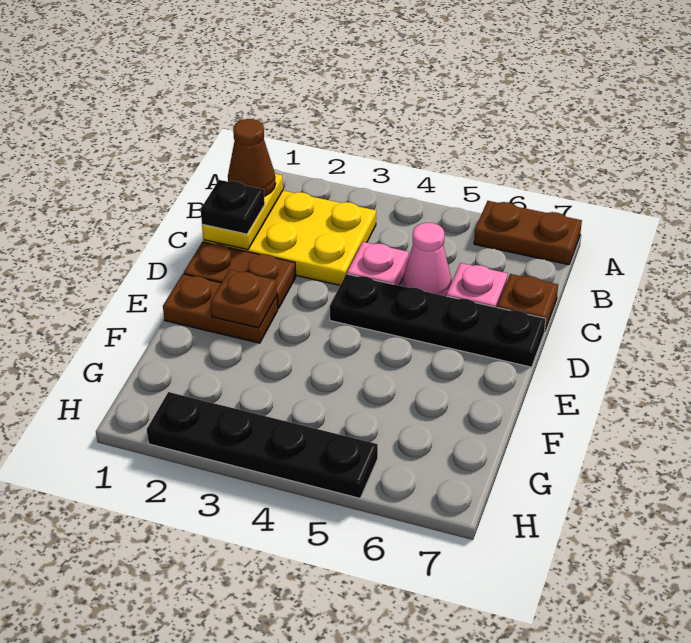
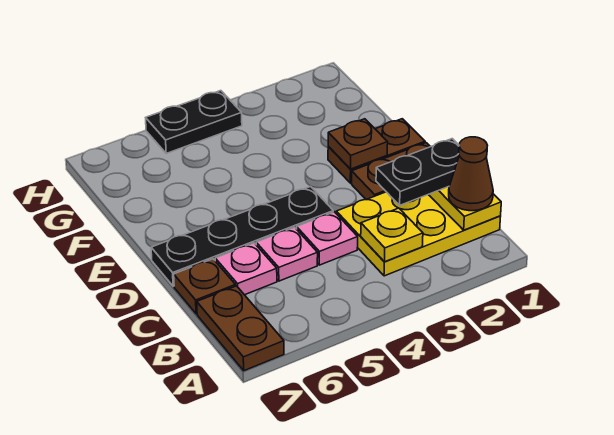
brown 1x2 plate [474,201,582,265] -> brown 1x2 plate turned to [197,286,284,371]
none -> yellow 1x1 plate [361,208,423,262]
black 1x1 plate [201,180,265,234] -> black 1x2 plate [376,139,459,205]
pink 1x1 cone [402,223,452,296] -> pink 1x1 plate [256,227,318,281]
black 1x4 plate [147,392,378,498] -> black 1x2 plate [146,91,242,153]

